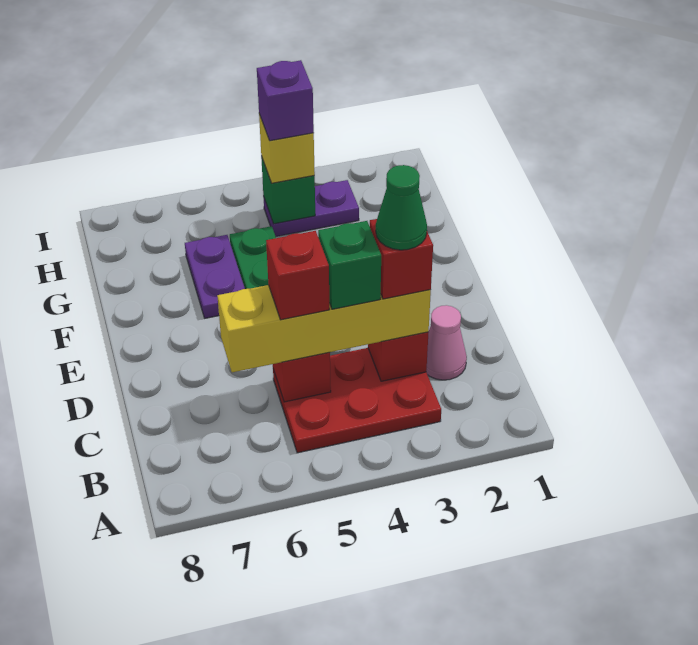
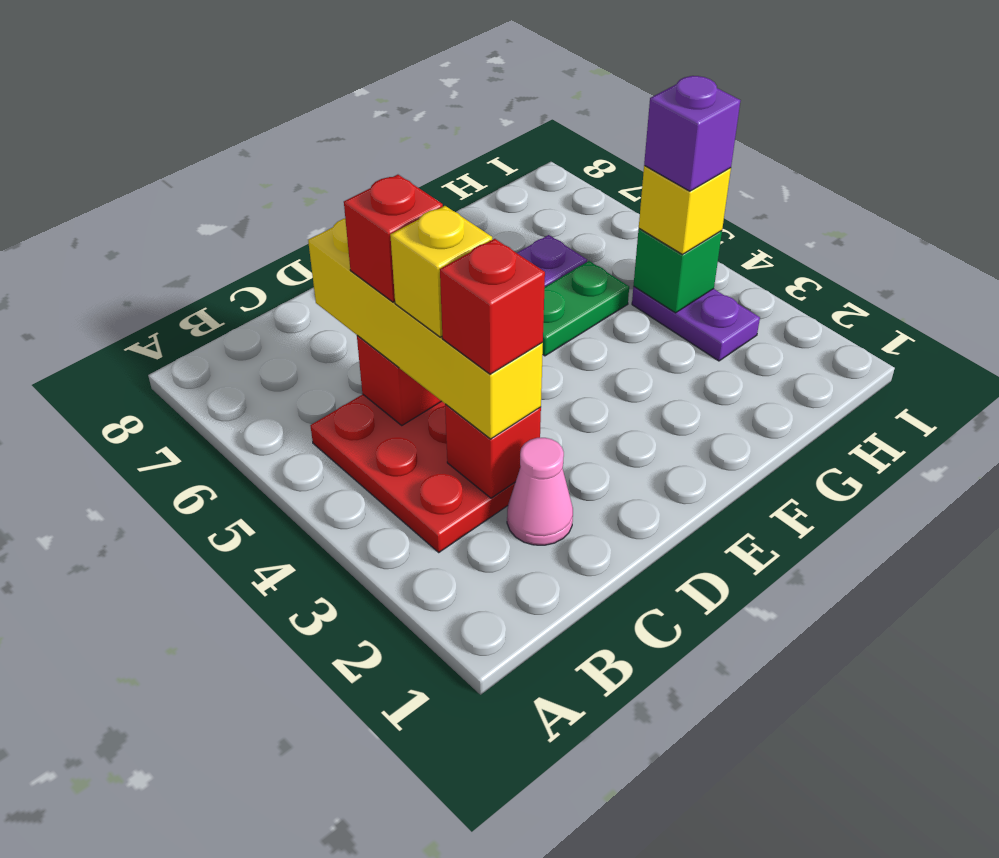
green 1x1 cone [376,165,427,250] -> none
green 1x1 brick [318,221,381,309] -> yellow 1x1 brick [390,206,492,337]

